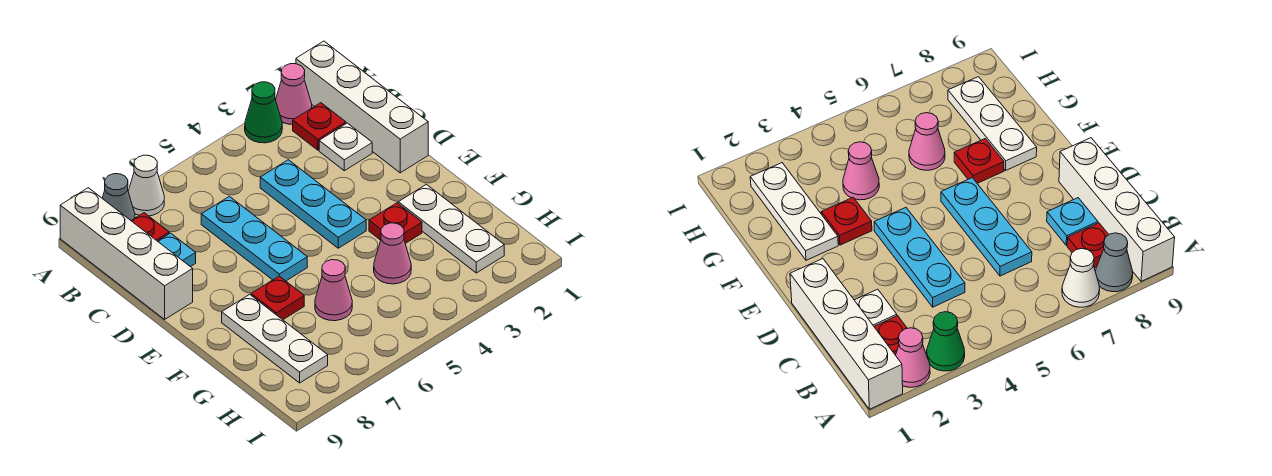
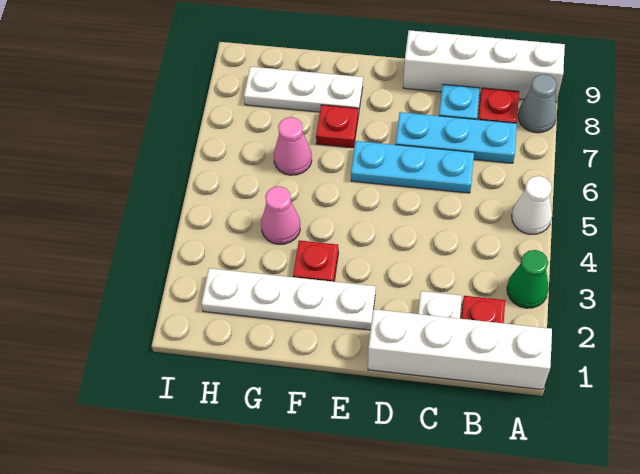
pink 1x1 cone [276,64,312,124] -> none
white 1x1 cone [128,155,164,216] -> white 1x1 cone moved to [512,176,552,234]
cyan 1x3 plate [260,160,366,248] -> cyan 1x3 plate moved to [396,112,517,163]
white 1x3 plate [398,184,504,273] -> white 1x4 plate [201,268,376,330]

